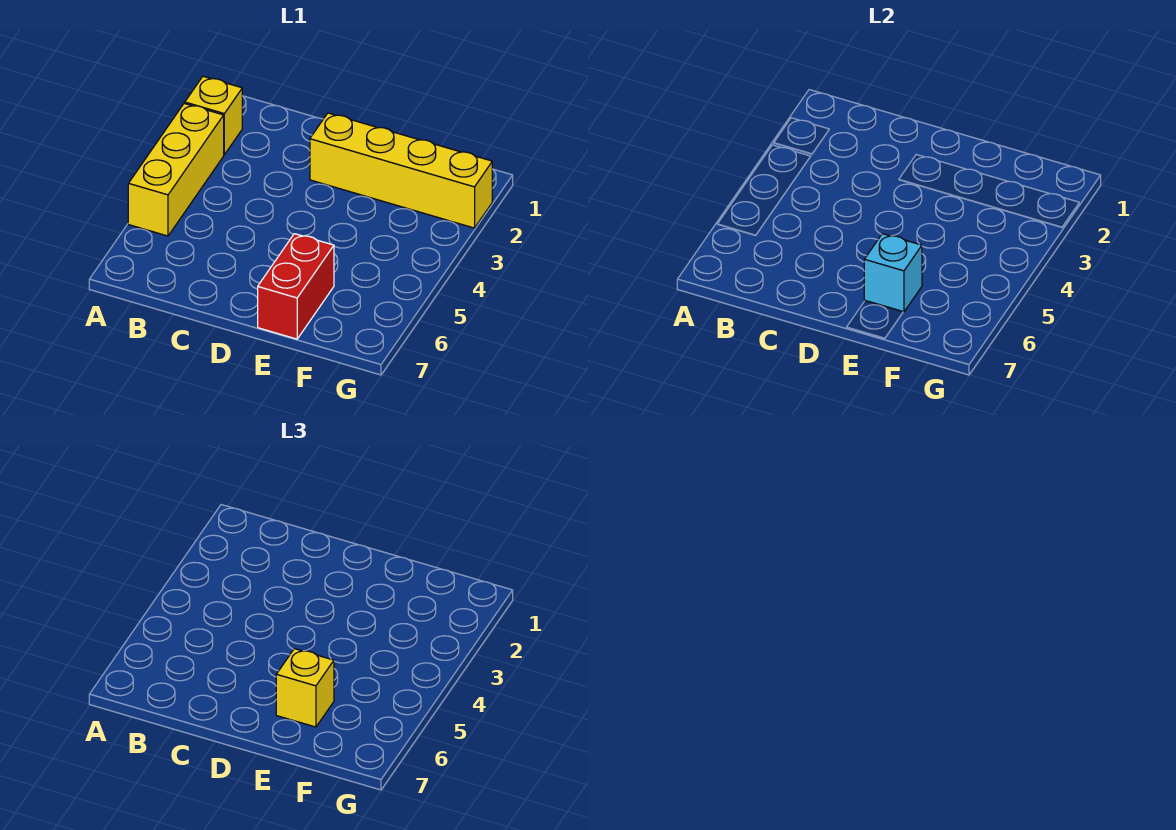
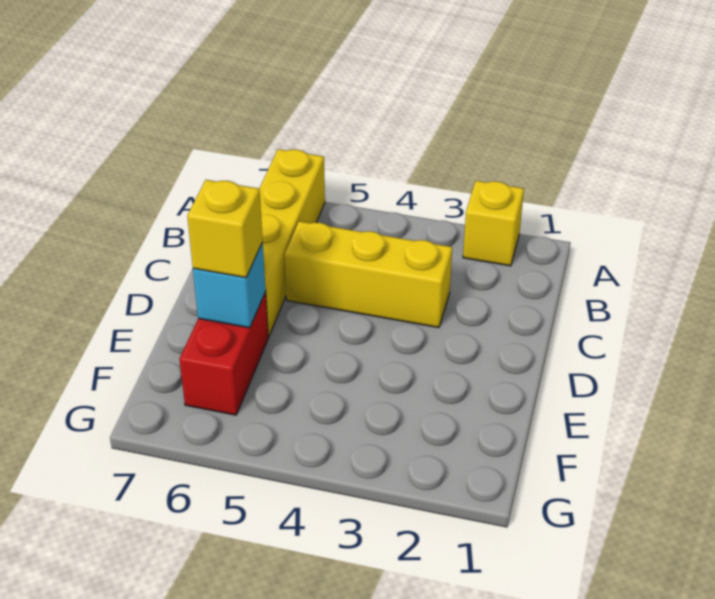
yellow 1x3 brick [128,103,224,236] -> yellow 1x3 brick moved to [285,221,452,328]
yellow 1x4 brick [310,113,492,228] -> yellow 1x4 brick moved to [259,149,325,336]
red 1x2 brick [258,234,334,339] -> red 1x2 brick turned to [179,293,268,415]

